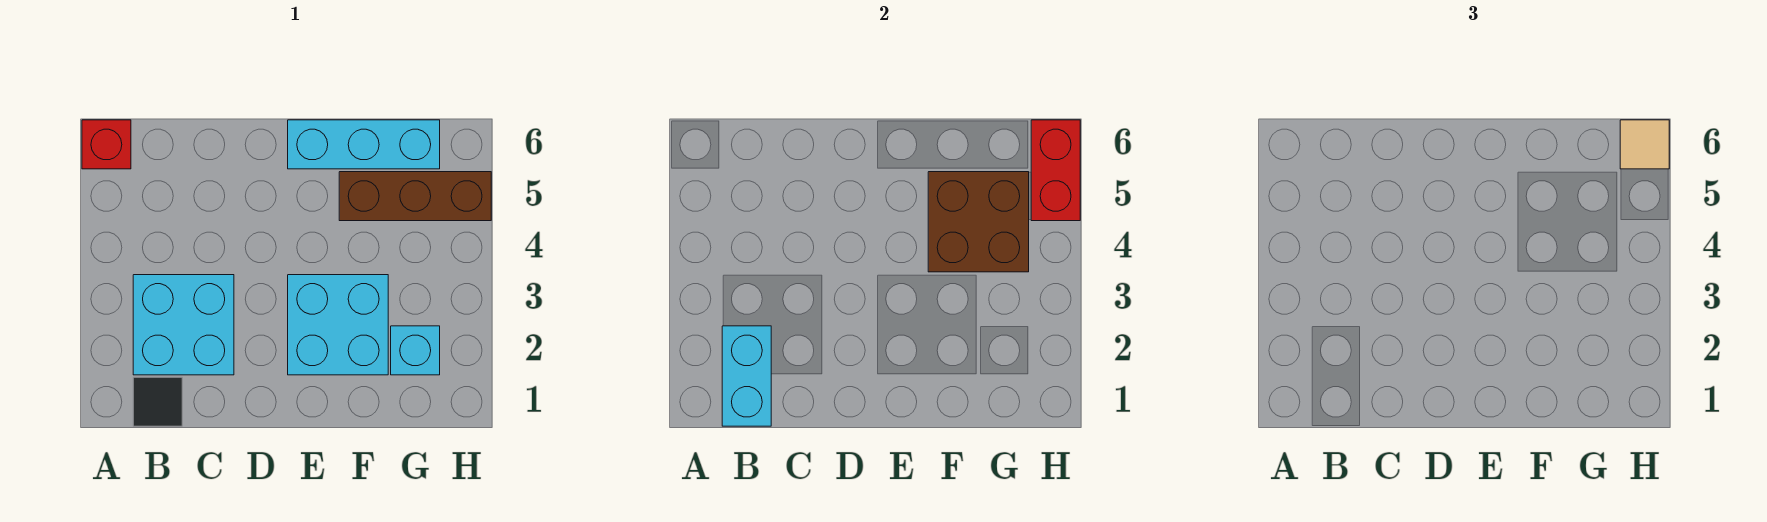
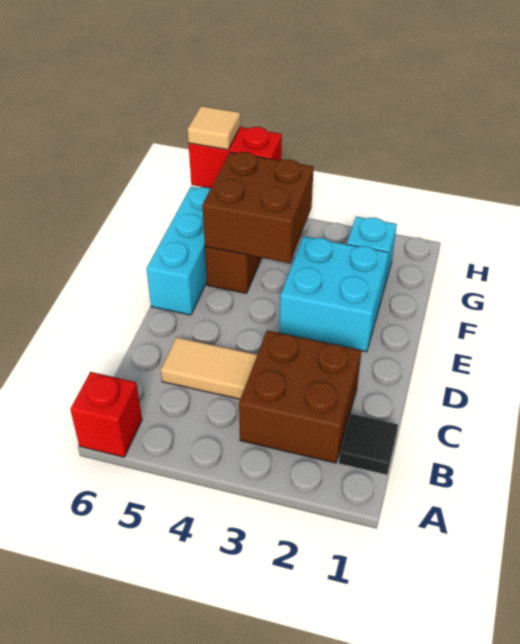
cyan 1x2 brick [722,326,771,426] -> none
cyan 2x2 brick [133,275,234,375] -> brown 2x2 brick [239,330,362,463]
none -> tan 1x2 tile [161,337,257,399]

